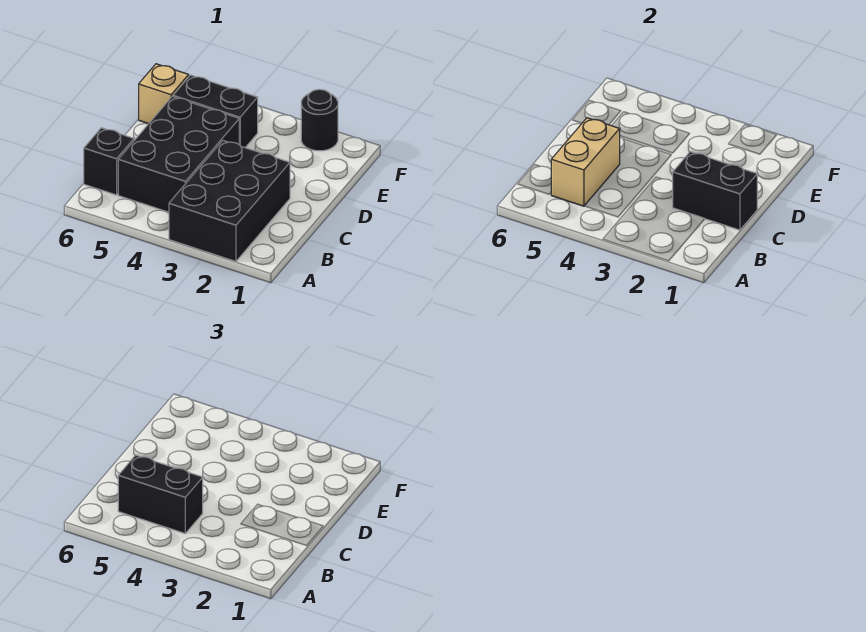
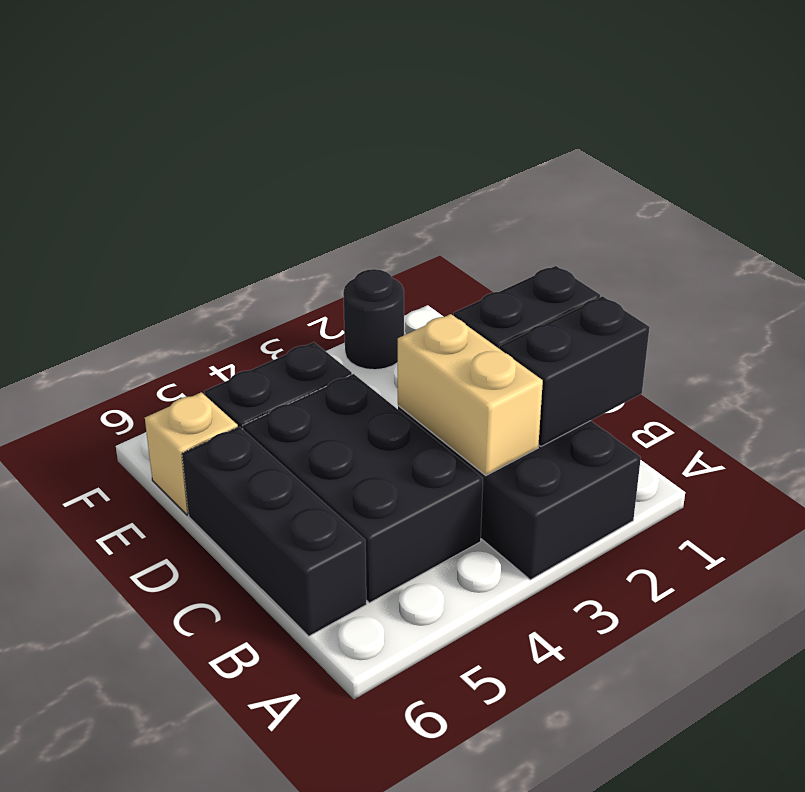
black 1x2 brick [118,455,203,533] -> black 1x2 brick moved to [499,296,649,446]
tan 1x2 brick [551,118,620,206] -> tan 1x2 brick moved to [398,314,543,476]
black 1x1 brick [84,128,134,195] -> black 1x3 brick [182,427,366,636]

